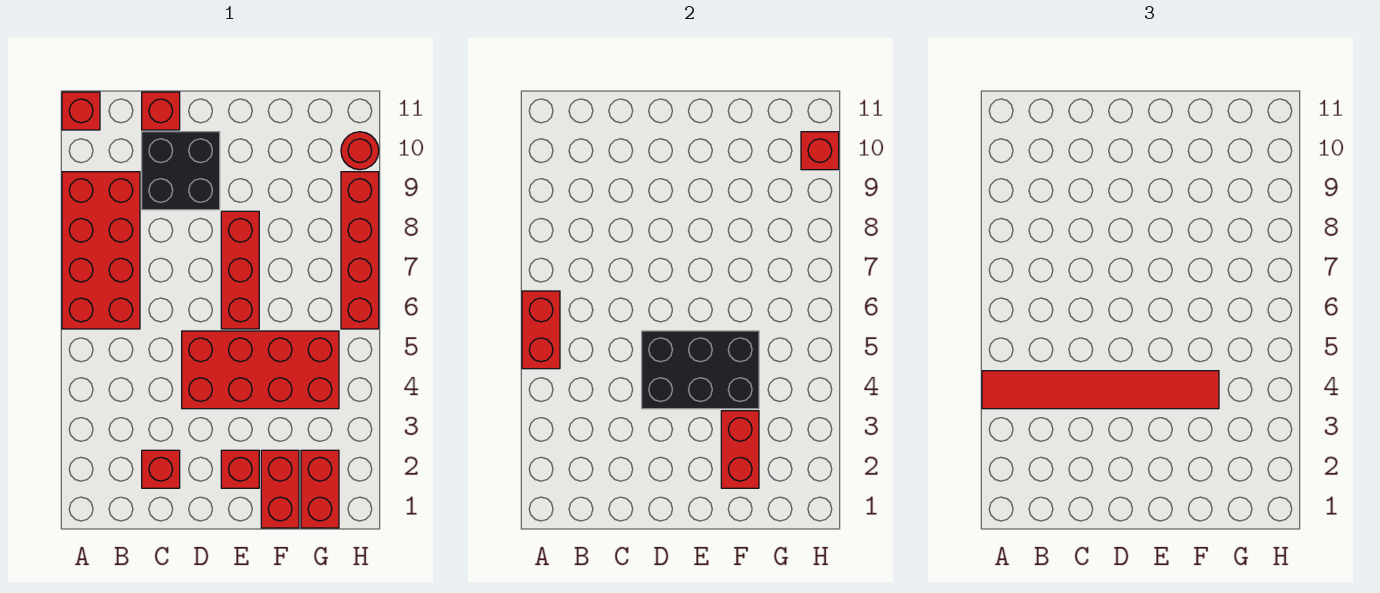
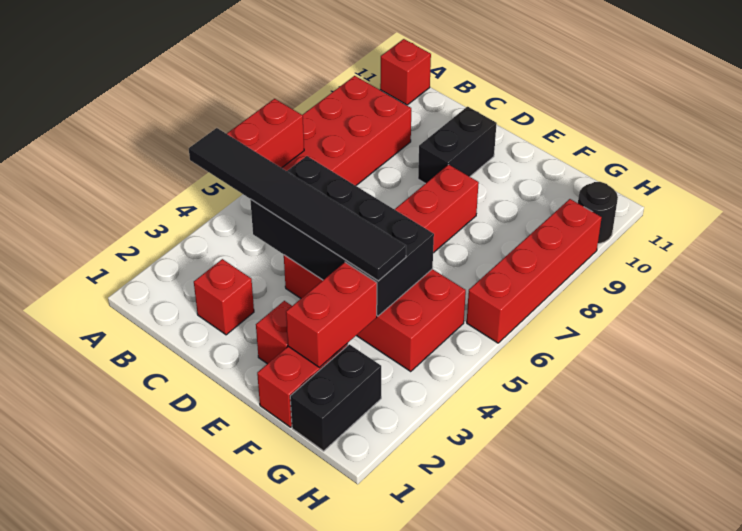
red 1x6 tile [982,371,1219,409] -> black 1x6 tile [189,128,406,281]
black 2x2 brick [142,132,220,210] -> black 1x2 brick [418,107,497,184]
red 1x1 brick [142,92,180,130] -> none
black 2x3 brick [642,331,759,409] -> black 2x4 brick [250,156,434,316]
red 1x2 brick [301,450,339,528] -> black 1x2 brick [290,344,381,451]
red 1x1 round brick [341,132,379,170] -> black 1x1 round brick [578,182,618,244]
red 1x1 brick [801,132,839,170] -> none

